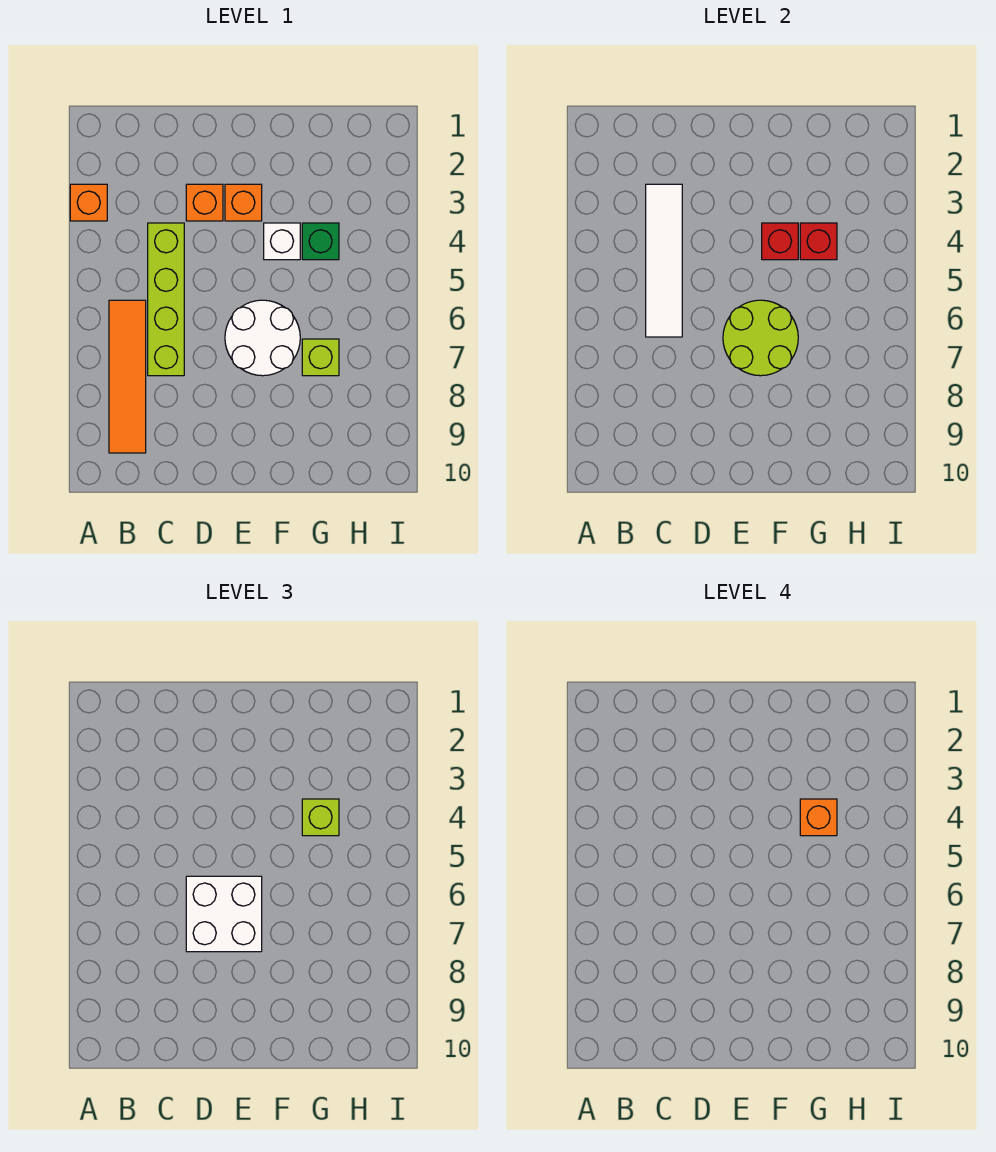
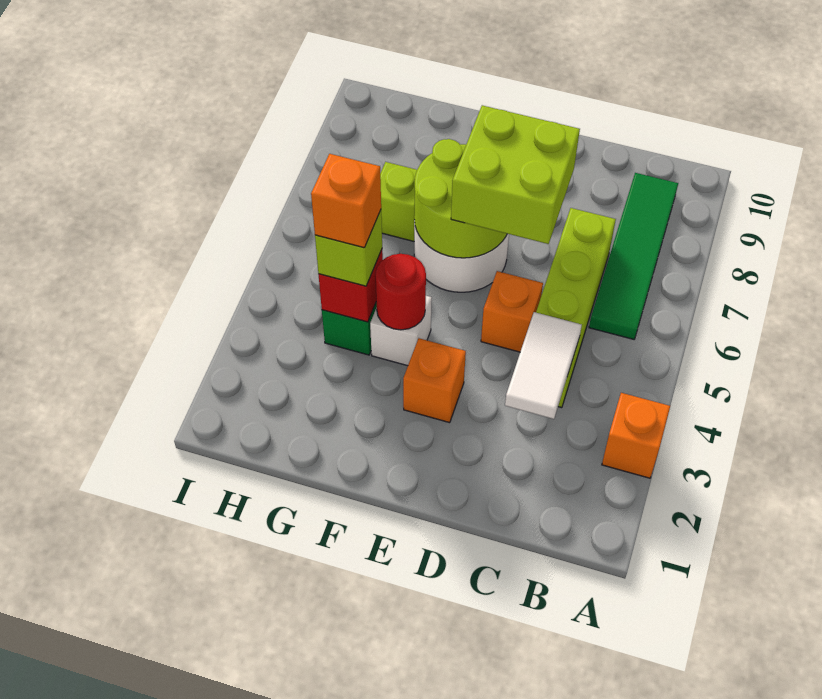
orange 1x4 tile [109,300,146,453] -> green 1x4 tile [589,173,678,339]
white 1x4 tile [646,184,682,337] -> white 1x2 tile [505,312,582,419]
orange 1x1 brick [186,184,223,221] -> orange 1x1 brick moved to [481,271,543,352]
white 2x2 brick [186,876,262,952] -> lime 2x2 brick [451,105,580,244]
red 1x1 brick [762,223,798,260] -> red 1x1 round brick [376,254,426,330]

